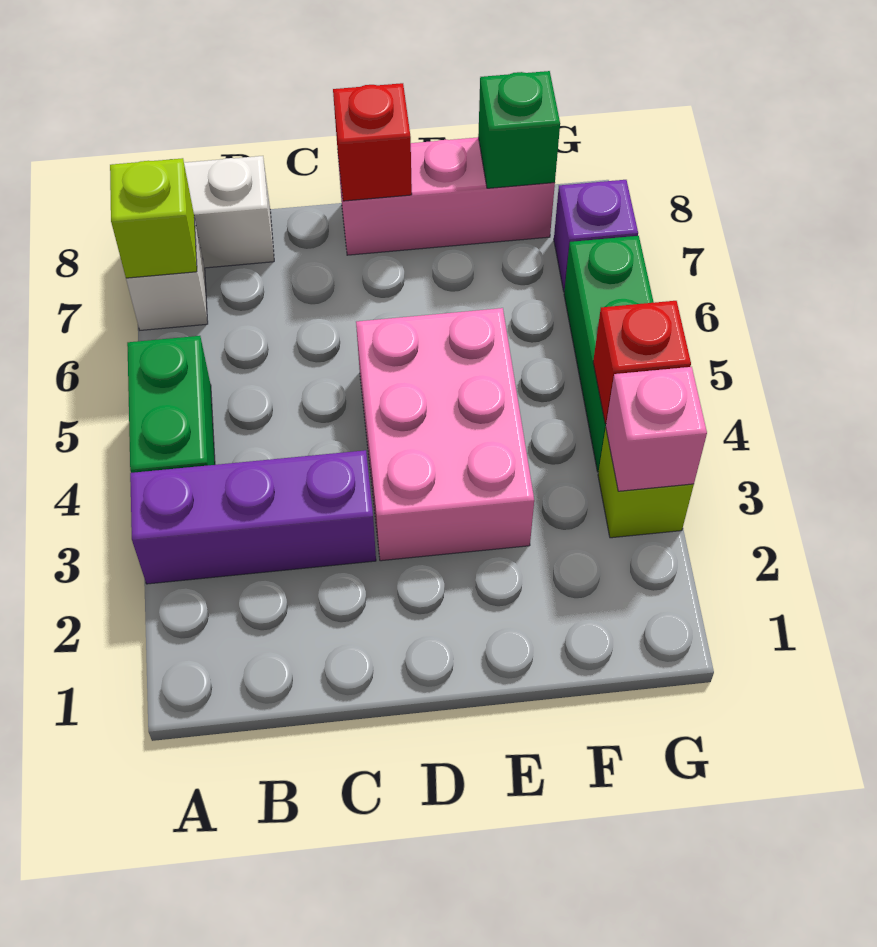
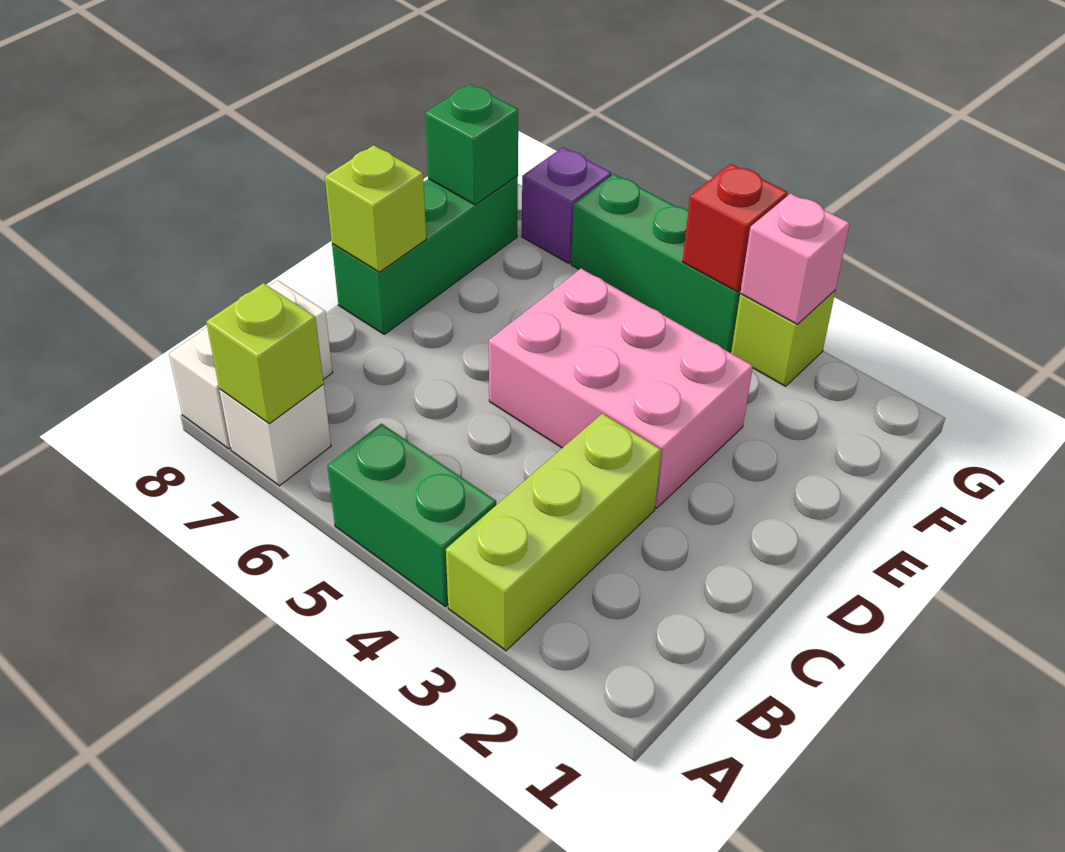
purple 1x3 brick [130,450,376,584] -> lime 1x3 brick [446,414,661,651]
pink 1x3 brick [338,137,555,255] -> green 1x3 brick [332,176,518,334]
red 1x1 brick [333,83,412,201] -> lime 1x1 brick [325,145,426,272]

